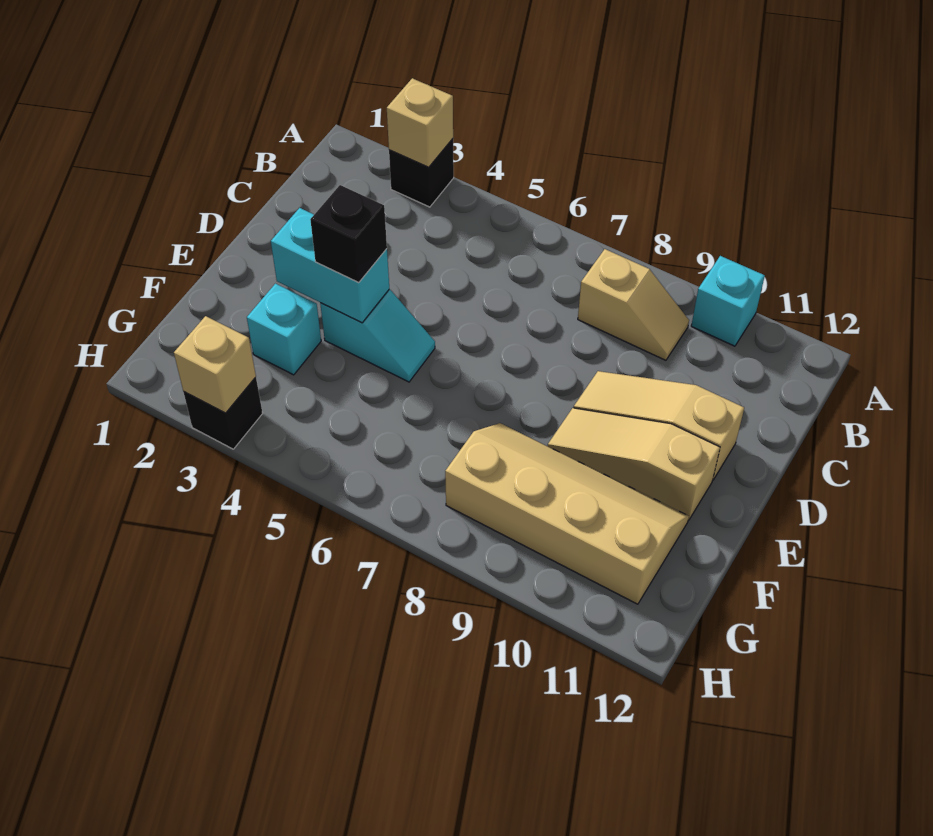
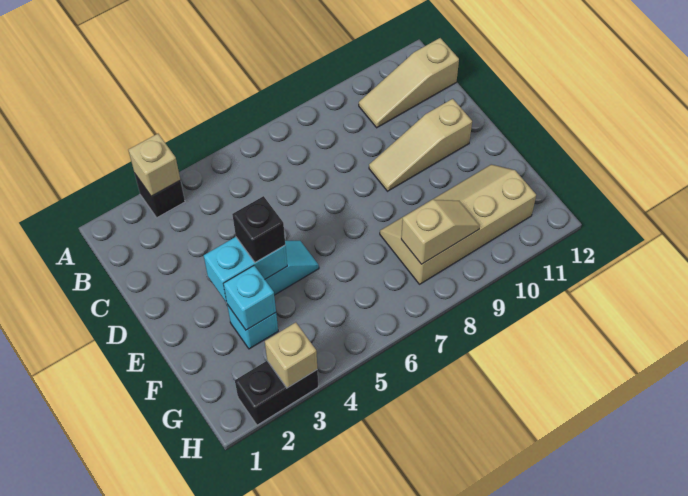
cyan 1x1 brick [691,256,765,346] -> cyan 1x1 brick moved to [224,265,276,330]
tan 1x2 slope [578,249,689,360] -> tan 1x2 slope moved to [401,200,480,264]
tan 1x3 slope [548,408,720,520] -> tan 1x3 slope moved to [359,38,459,128]
black 1x1 brick [184,377,263,449] -> black 1x2 brick [235,361,318,425]

